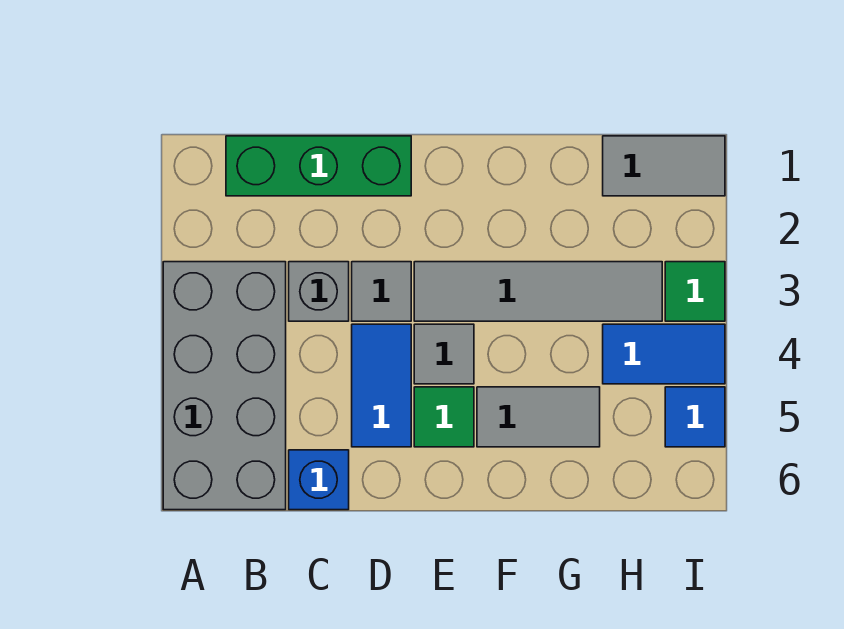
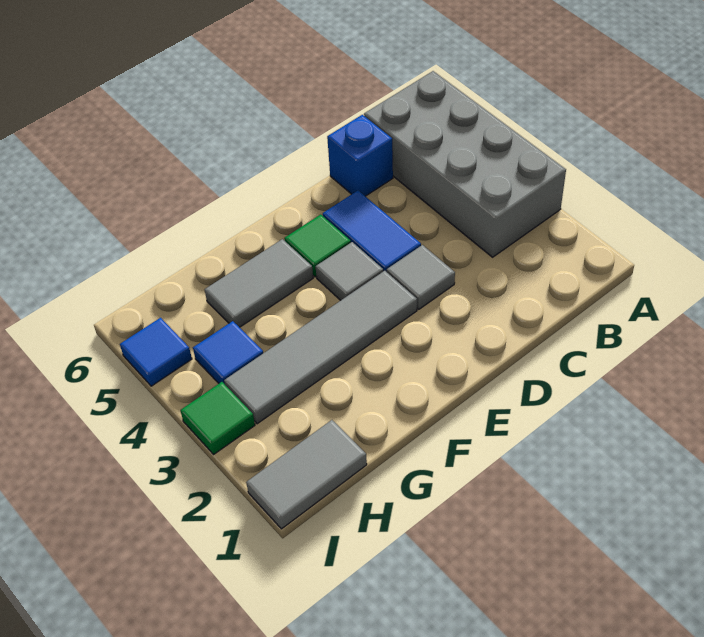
green 1x3 brick [226,136,411,196] -> none
grey 1x1 brick [289,262,349,321] -> none
blue 1x2 tile [603,324,725,384] -> blue 1x1 tile [193,321,263,384]

